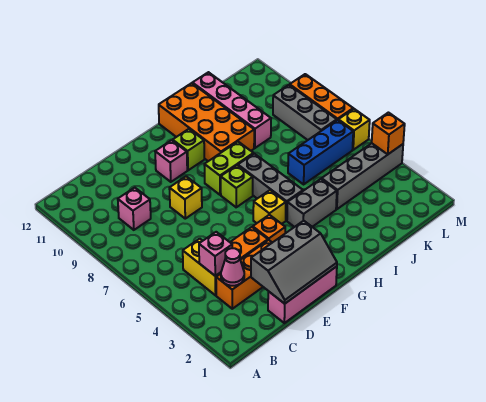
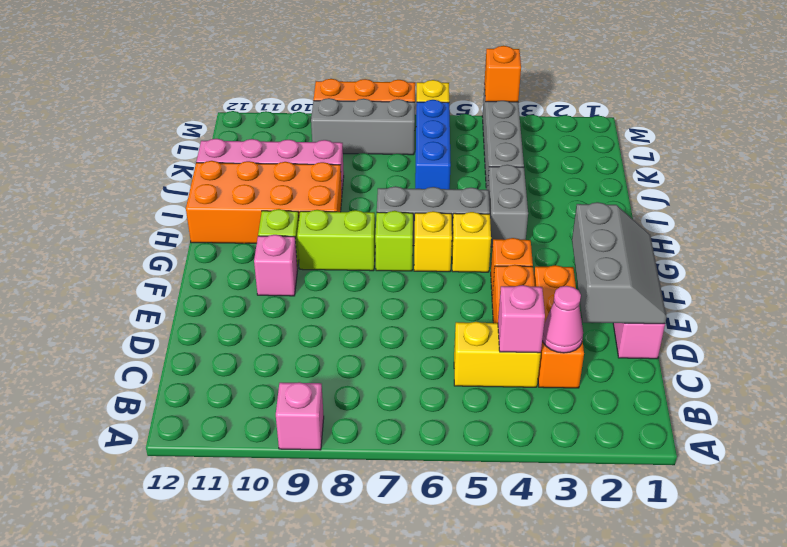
pink 1x1 brick [118,188,151,230] -> pink 1x1 brick moved to [276,382,324,450]
yellow 1x1 brick [169,176,202,219] -> yellow 1x1 brick moved to [414,211,452,272]
lime 1x2 brick [204,142,253,195] -> lime 1x2 brick turned to [297,210,375,271]

